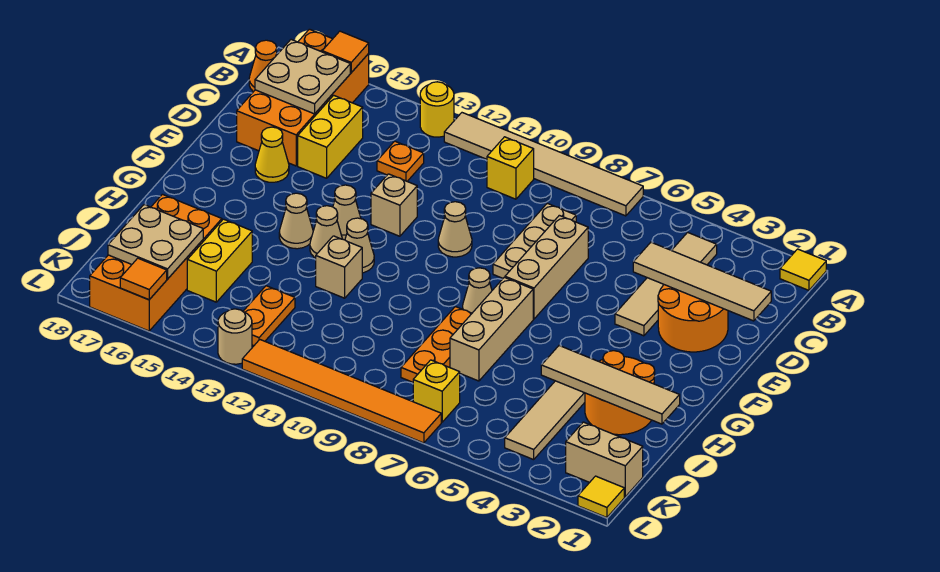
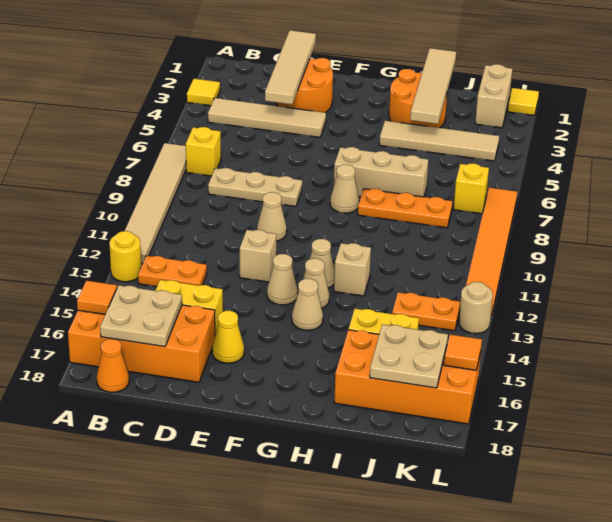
yellow 1x1 tile [780,249,826,290] -> yellow 1x1 tile moved to [187,79,220,106]
yellow 1x1 brick [487,137,534,199] -> yellow 1x1 brick moved to [186,127,221,176]
orange 1x1 plate [377,141,424,181] -> orange 1x2 plate [138,256,207,287]
tan 1x3 brick [505,215,588,319] -> none

